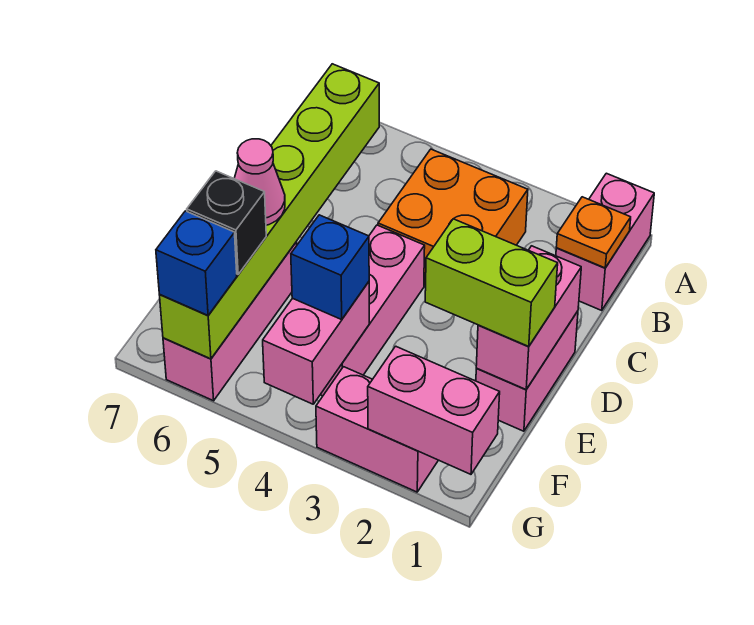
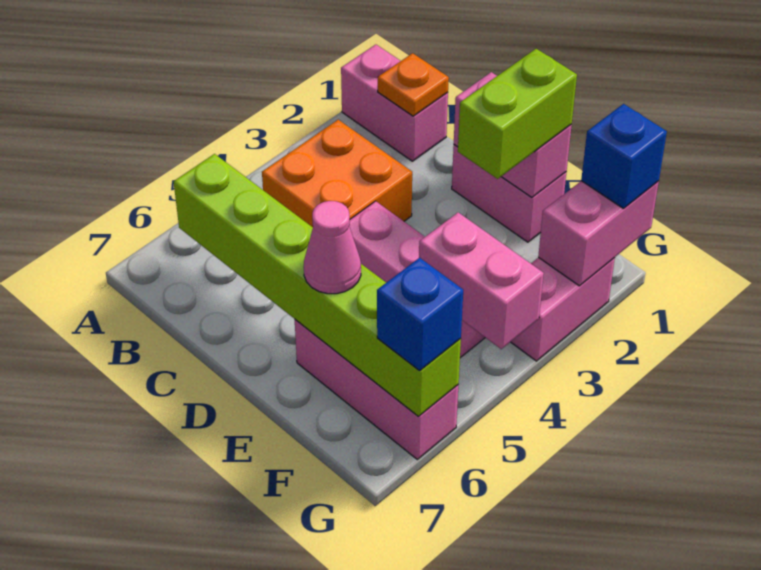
blue 1x1 brick [291,215,369,319] -> blue 1x1 brick moved to [581,104,667,208]
black 1x1 brick [187,171,266,274] -> none

